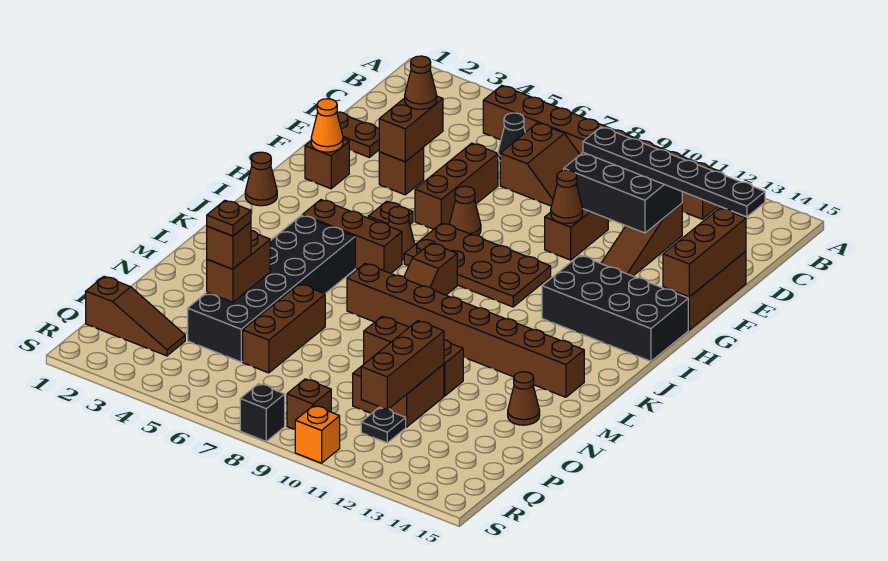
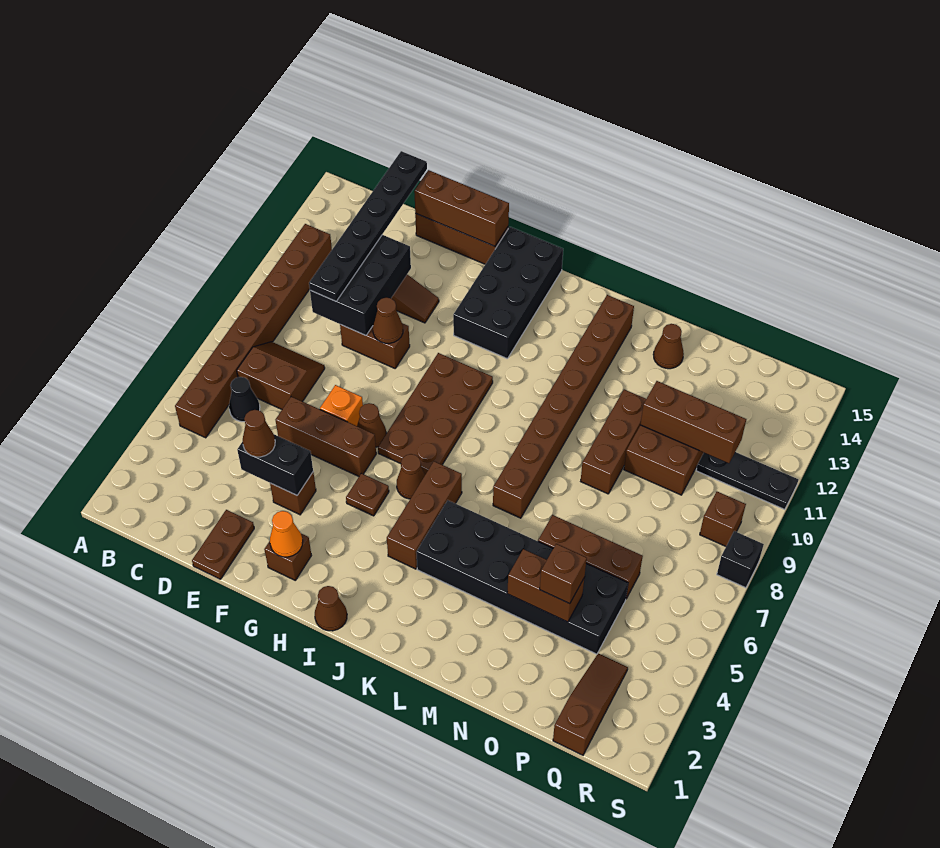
brown 1x2 brick [379,96,443,162] -> black 1x2 brick [237,435,313,495]
brown 1x2 slope [404,243,457,295] -> none
brown 1x1 plate [207,200,251,236] -> none
black 1x1 plate [361,407,406,443] -> black 1x3 plate [696,452,798,510]
orange 1x1 brick [295,405,340,463] -> orange 1x1 brick moved to [320,385,363,426]

